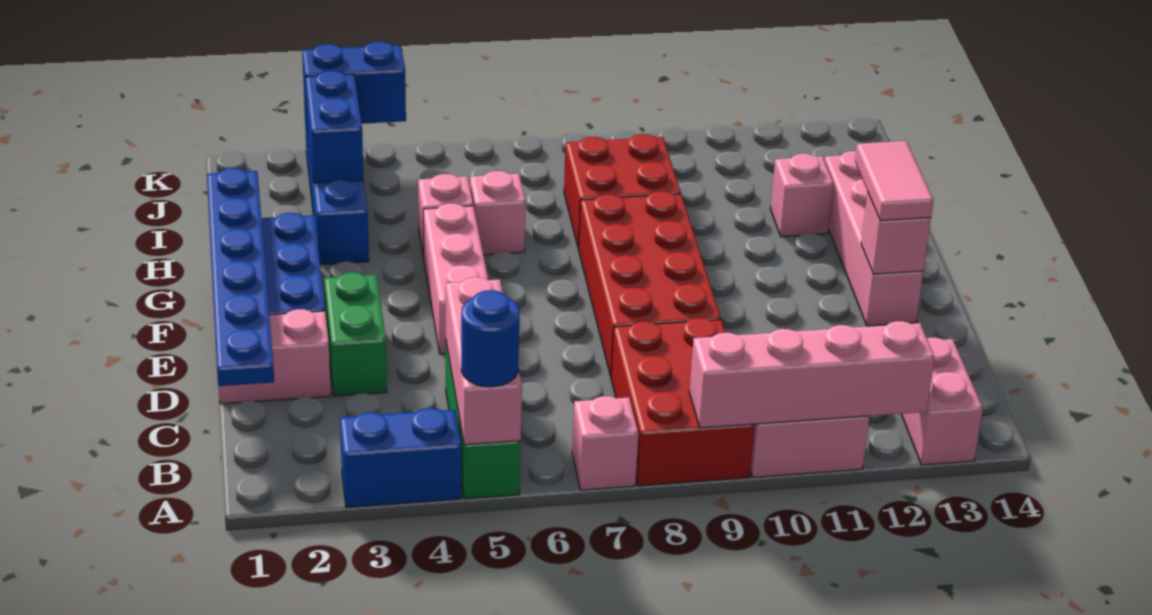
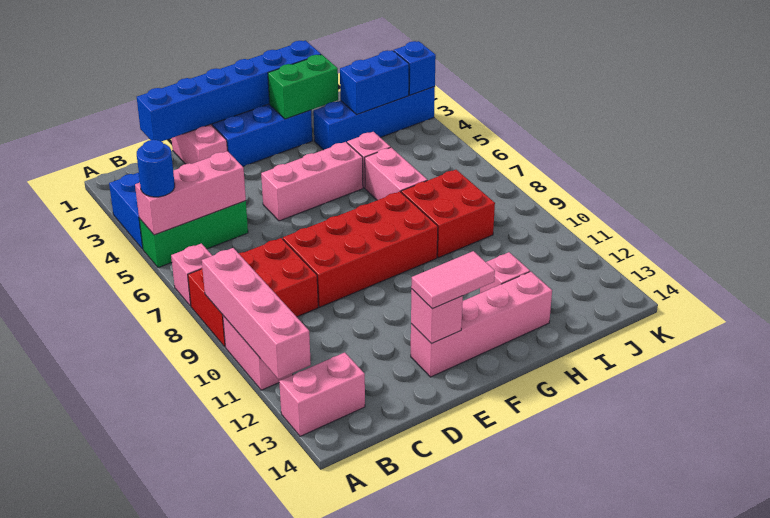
blue 1x6 plate [207,168,274,386] -> blue 1x6 brick [137,40,321,142]
green 1x2 brick [324,273,387,396] -> green 1x2 brick moved to [268,54,338,119]
pink 1x1 brick [470,171,526,255] -> pink 1x2 brick [365,148,427,200]
blue 1x2 brick [302,41,406,124] -> blue 1x1 brick [394,41,436,95]

